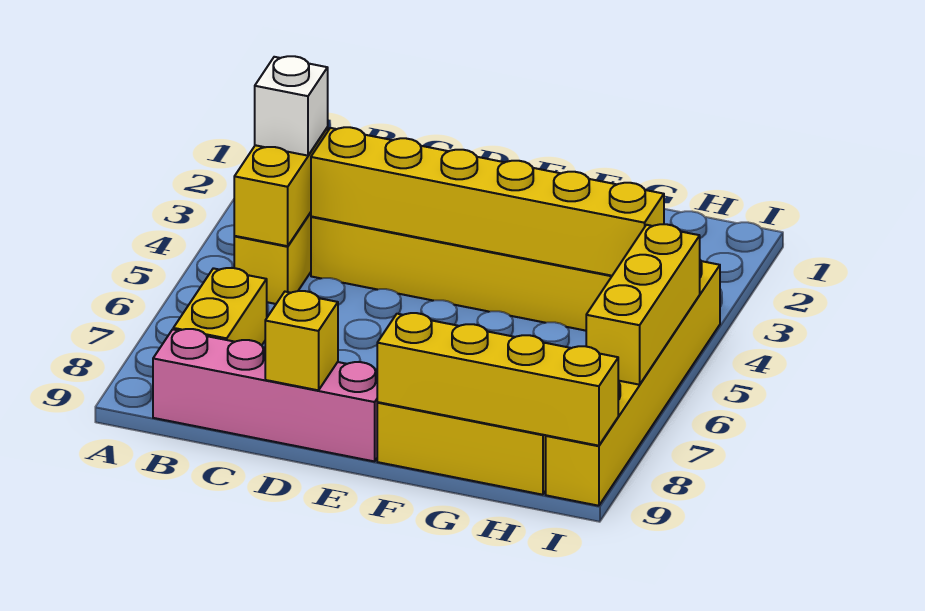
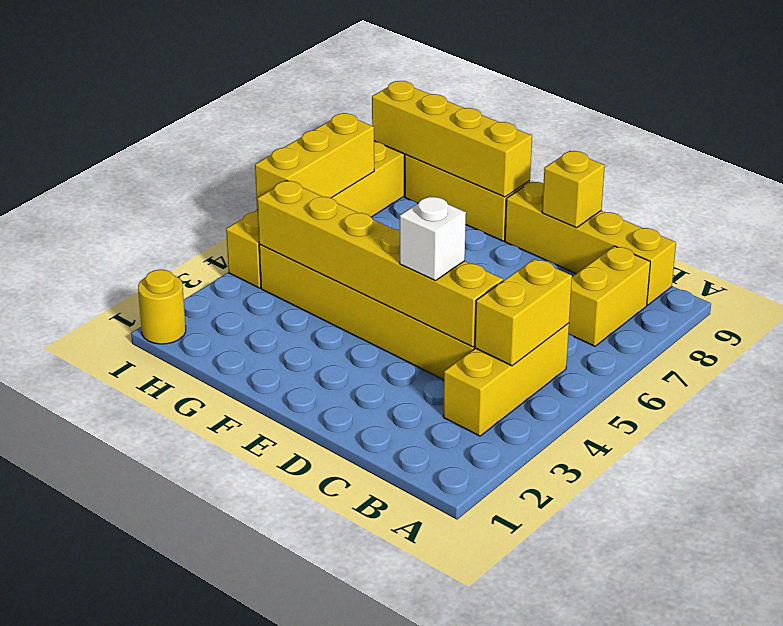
white 1x1 brick [255,56,328,156] -> white 1x1 brick moved to [400,196,466,281]
pink 1x4 brick [153,329,378,461] -> yellow 1x4 brick [505,182,676,305]
none -> yellow 1x1 round brick [138,270,186,344]

